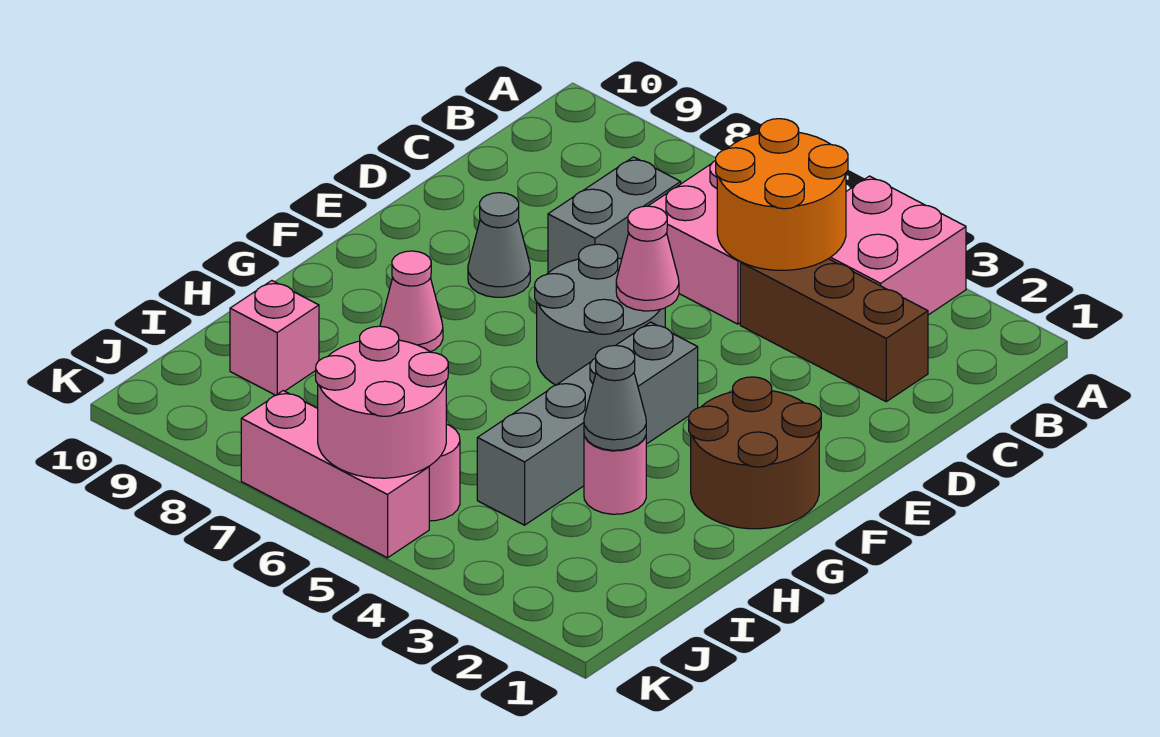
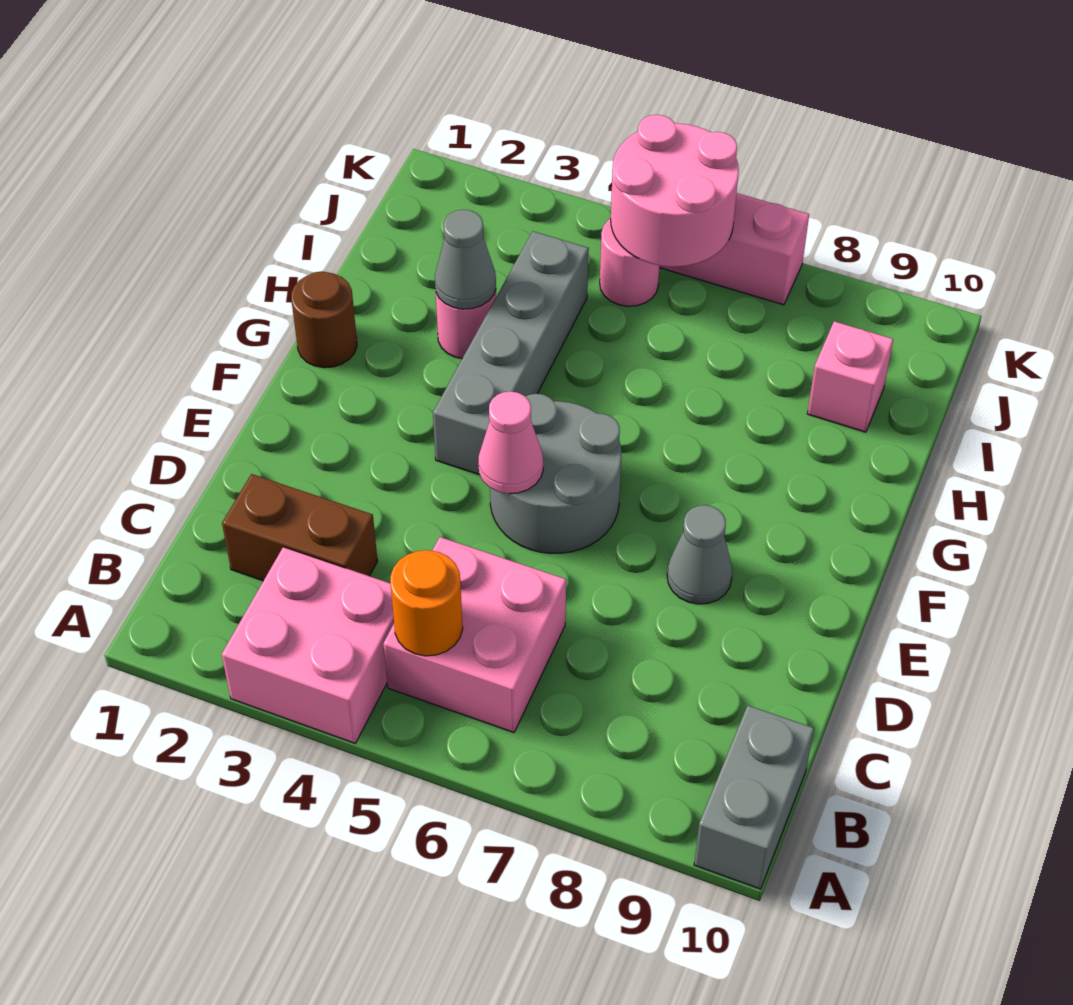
orange 2x2 round brick [716,119,848,270] -> orange 1x1 round brick [390,550,463,656]
brown 1x3 brick [740,259,928,402] -> brown 1x2 brick [222,474,377,581]
grey 1x2 brick [548,157,681,273] -> grey 1x2 brick moved to [694,706,814,889]
brown 2x2 round brick [689,377,821,529] -> brown 1x1 round brick [291,272,357,368]
pink 1x1 cone [380,251,443,352] -> none

